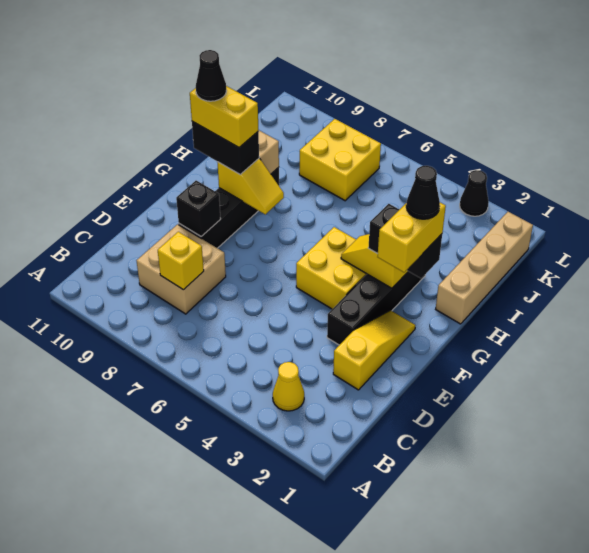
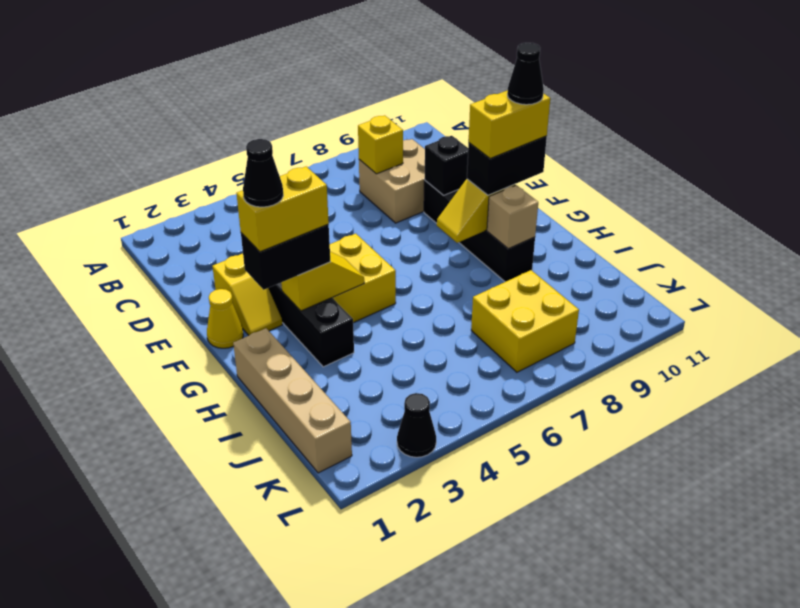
yellow 1x1 cone [273,362,304,411] -> yellow 1x1 cone moved to [207,289,243,348]
yellow 1x3 slope [333,310,415,390] -> yellow 1x2 slope [212,253,282,335]
yellow 1x2 brick [378,203,446,272] -> yellow 1x2 brick turned to [236,166,329,252]

